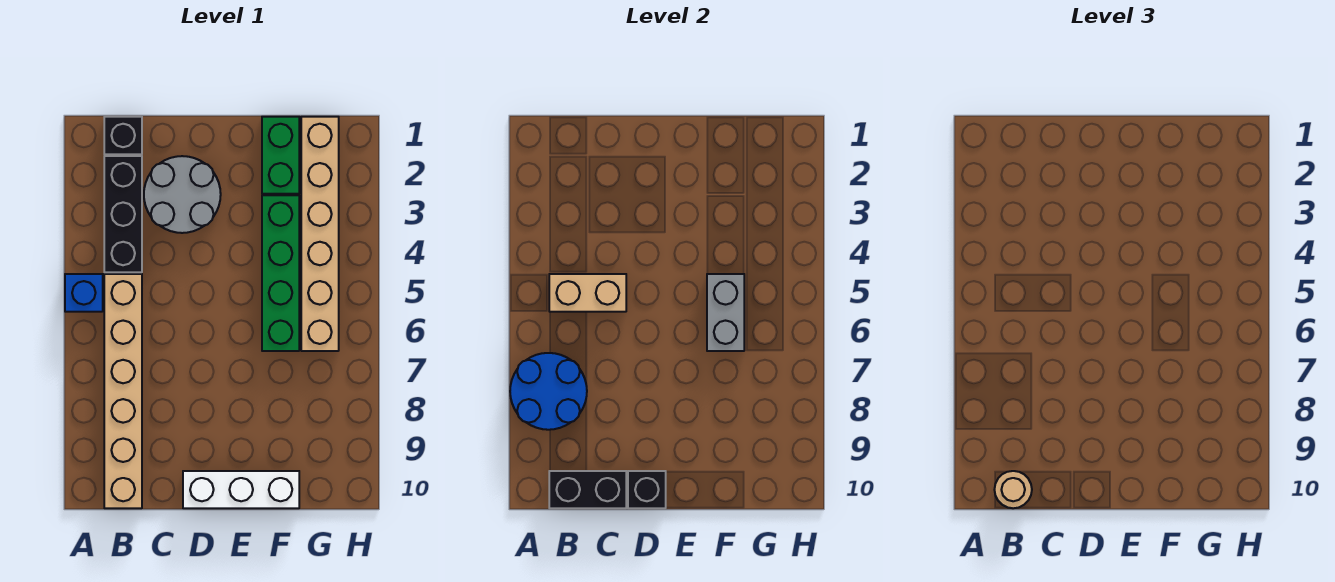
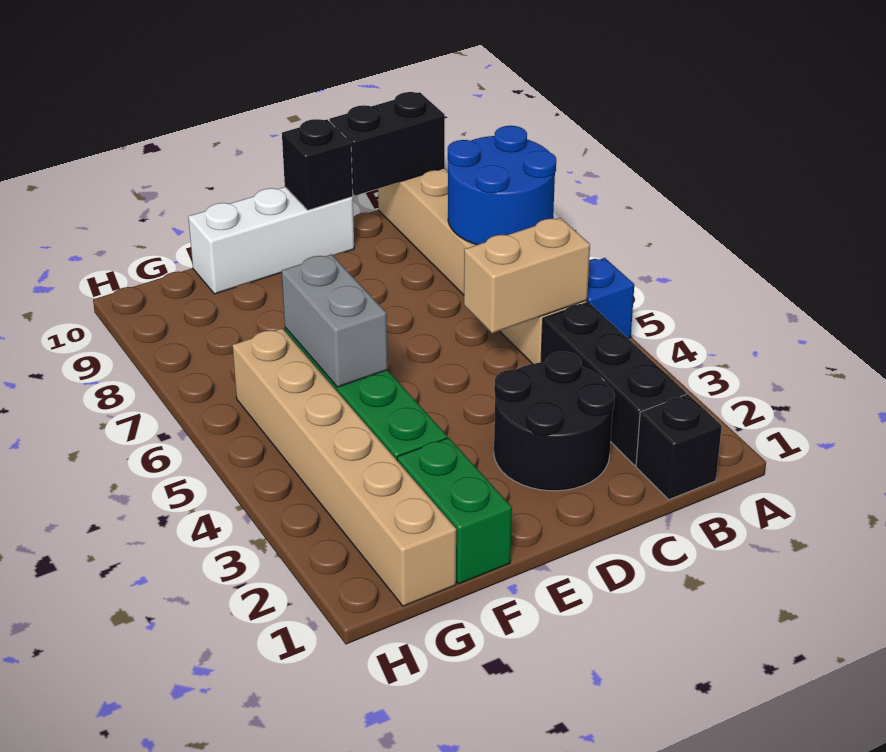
tan 1x1 round brick [994,471,1032,508] -> none
grey 2x2 round brick [144,156,221,233] -> black 2x2 round brick [494,352,615,491]

